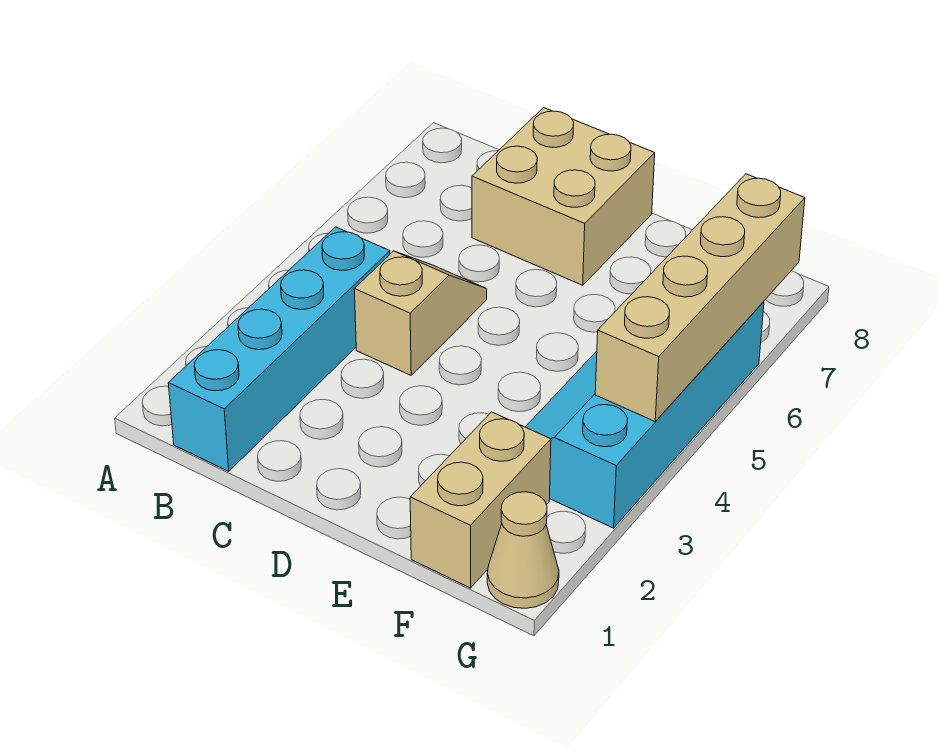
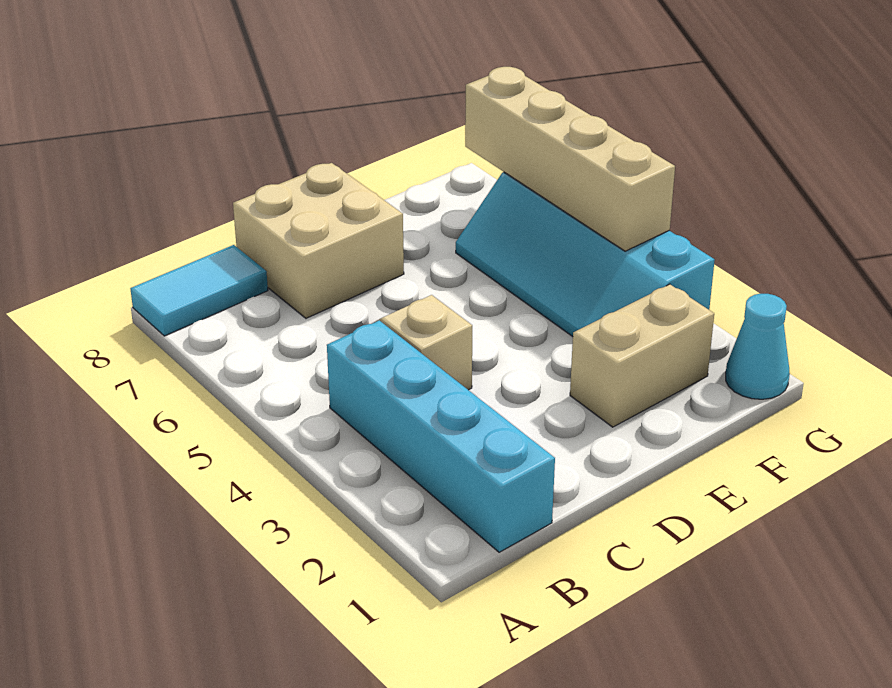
none -> cyan 1x2 tile [130,245,268,336]
tan 1x2 brick [410,412,551,588] -> tan 1x2 brick turned to [570,284,714,427]
tan 1x1 cone [487,492,559,608] -> cyan 1x1 cone [726,294,790,399]

